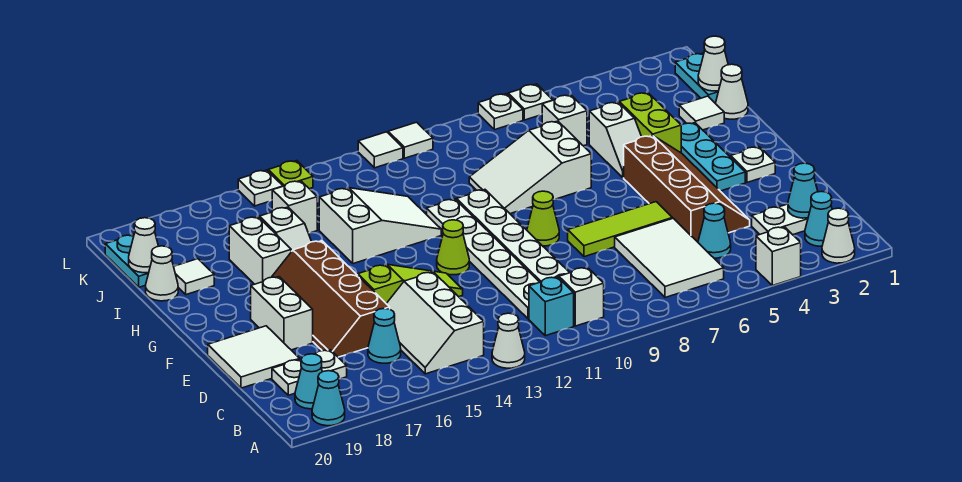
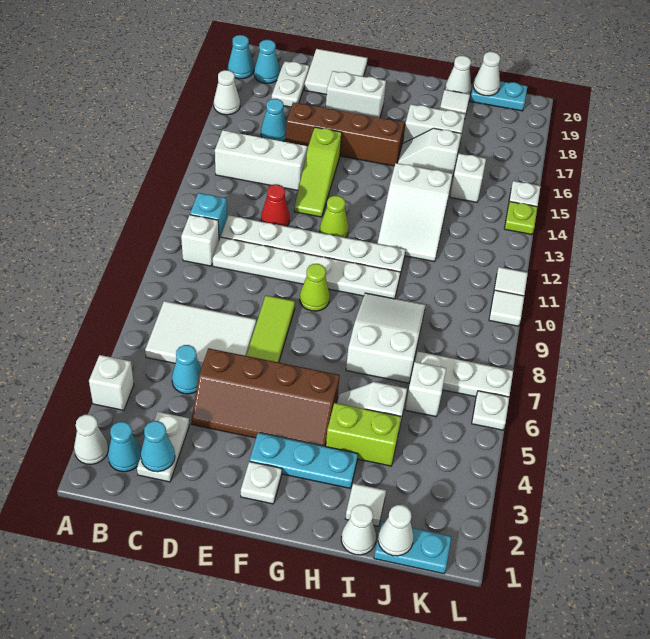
white 1x1 cone [492,313,525,368] -> white 1x1 cone moved to [214,70,240,115]
none -> red 1x1 cone [261,184,290,226]
white 1x1 plate [478,94,523,130] -> white 1x3 plate [415,351,513,397]

